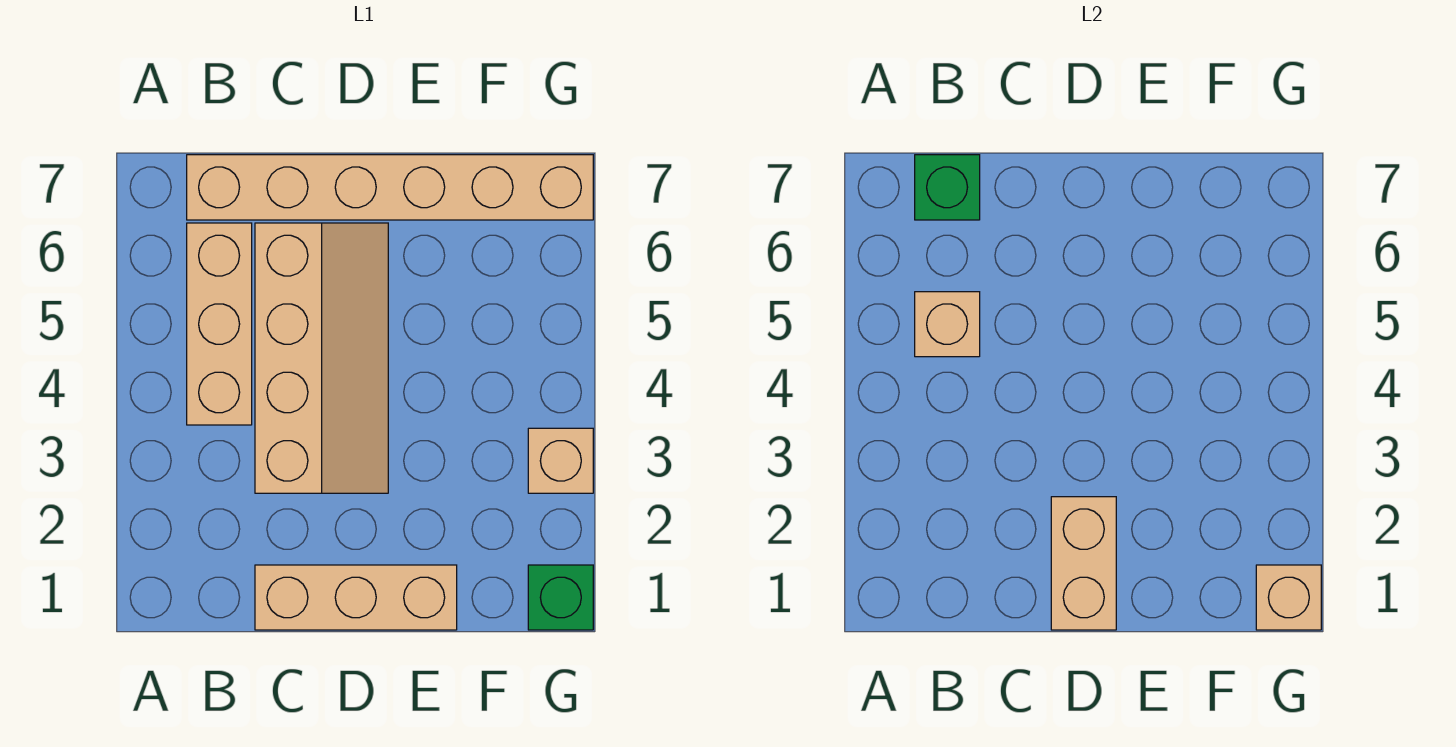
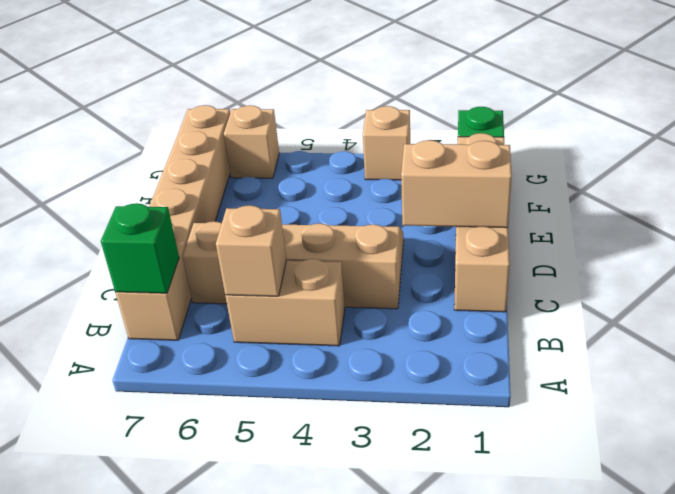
tan 1x3 brick [187,223,252,425] -> tan 1x2 brick [225,259,345,346]
tan 1x3 brick [255,565,457,630] -> tan 1x4 brick [454,133,510,312]
tan 1x1 brick [1256,565,1321,630] -> tan 1x1 brick moved to [224,105,279,178]

